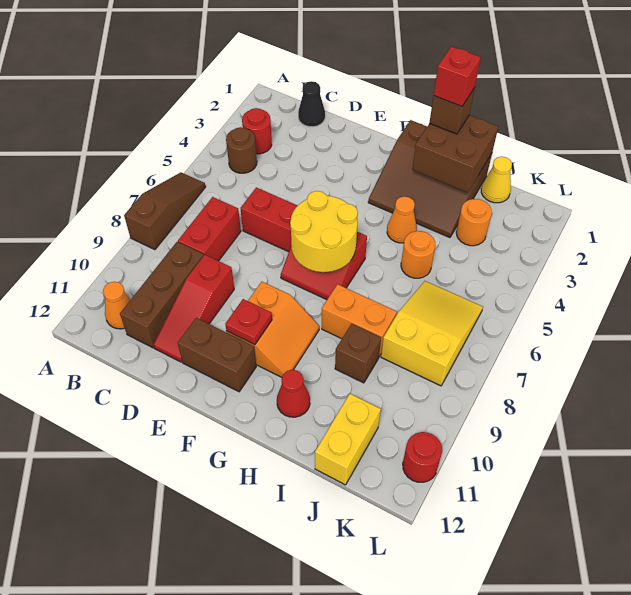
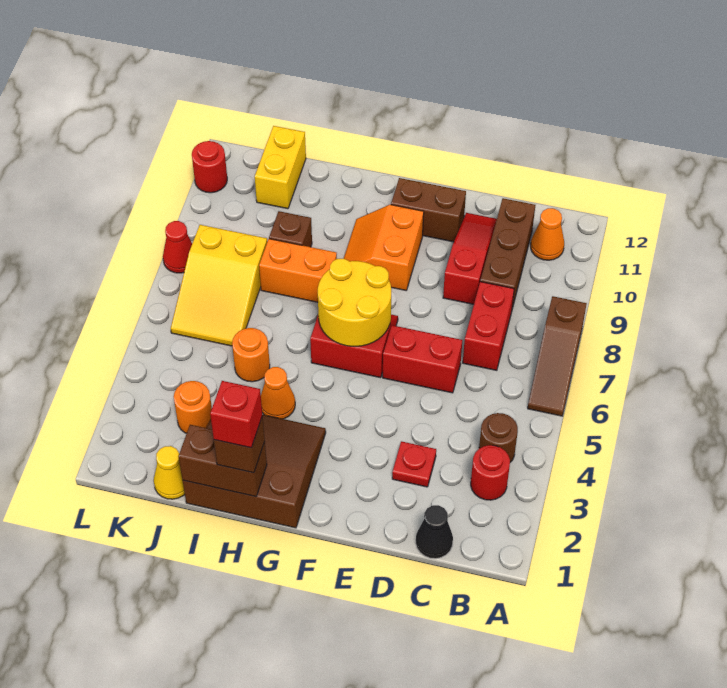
red 1x1 plate [225,299,272,345] -> red 1x1 plate moved to [392,441,436,487]
brown 2x2 brick [412,115,498,192] -> brown 1x2 brick [179,425,267,497]
red 1x1 cone [277,370,310,417] -> red 1x1 cone moved to [163,221,192,273]

